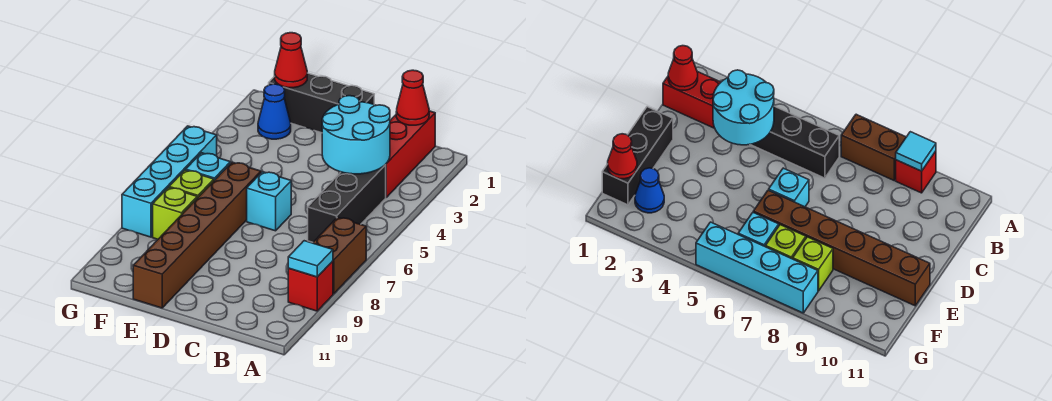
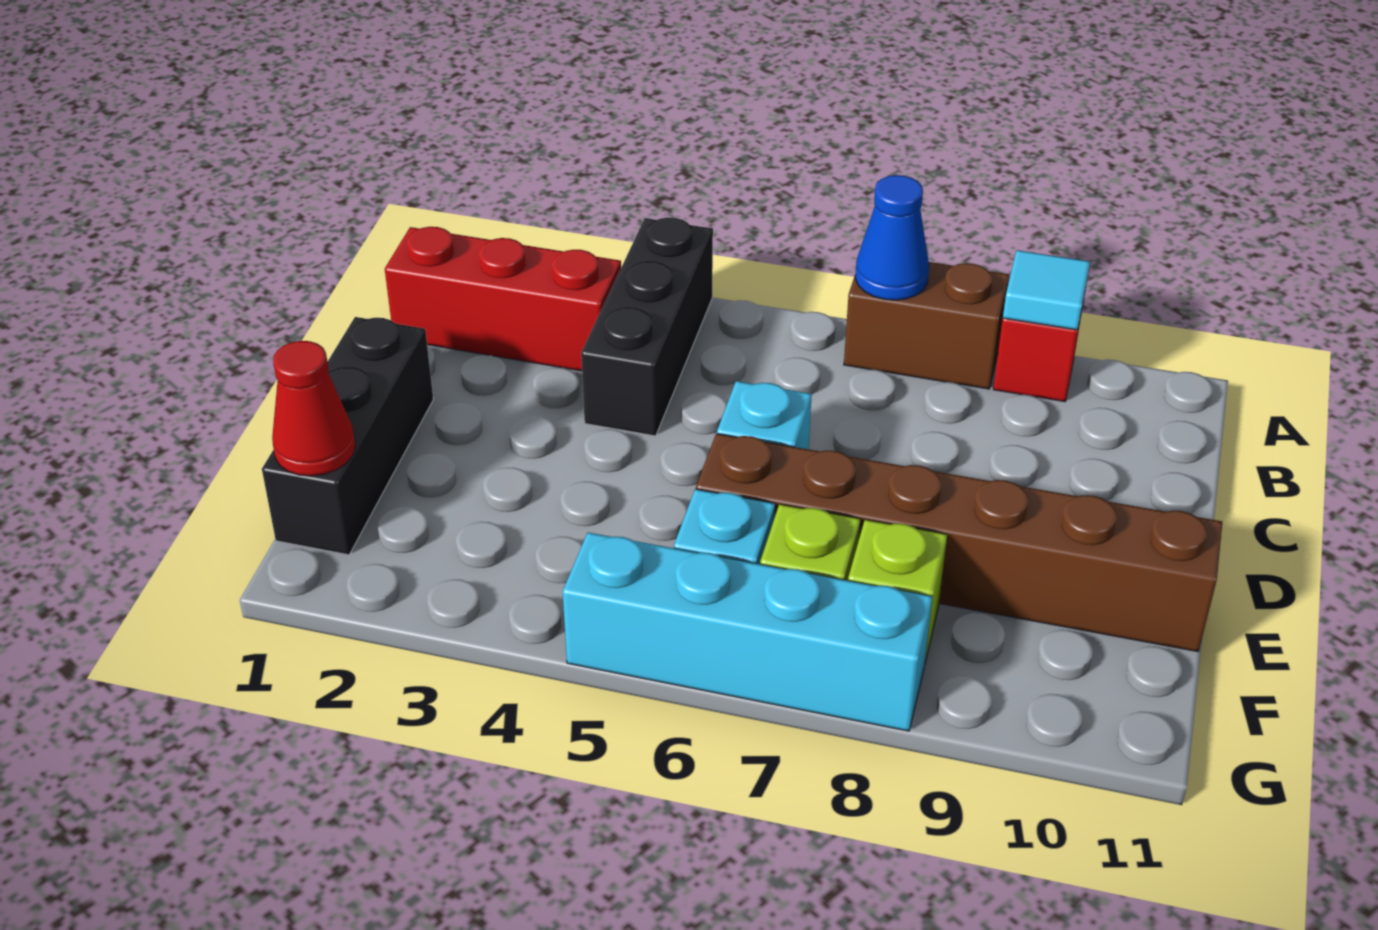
red 1x1 cone [396,70,429,125] -> none
cyan 2x2 round brick [322,96,390,174] -> none
black 1x3 brick [308,165,386,242] -> black 1x3 brick turned to [581,217,713,436]
blue 1x1 cone [258,84,291,139] -> blue 1x1 cone moved to [855,175,929,300]

